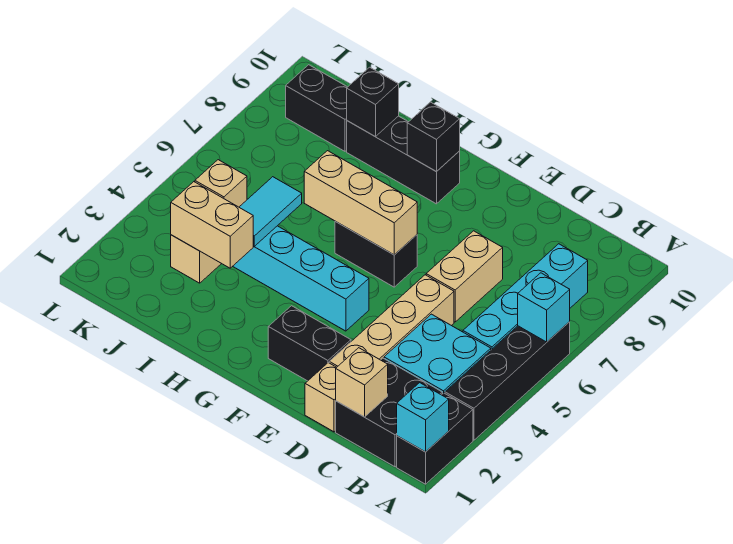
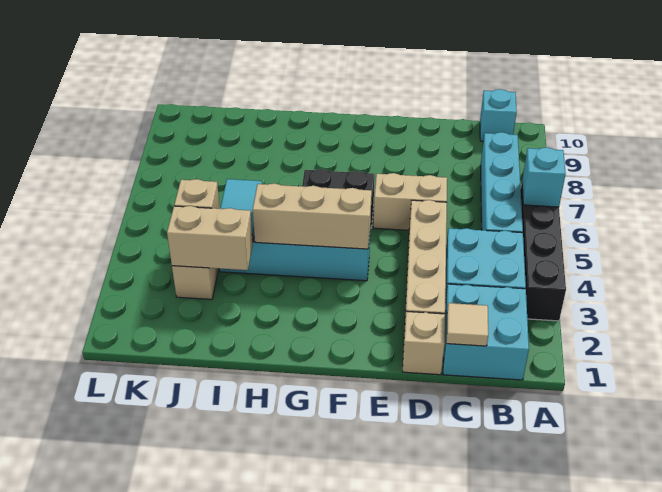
black 1x2 brick [397,393,473,484] -> none
cyan 1x1 brick [397,383,449,452] -> cyan 1x1 brick moved to [480,89,517,141]
black 2x2 brick [336,358,442,467] -> cyan 2x2 brick [443,284,529,380]
tan 1x1 brick [336,348,388,417] -> tan 1x1 tile [447,303,488,346]
tan 1x2 brick [426,231,503,322] -> tan 1x2 brick turned to [373,173,447,230]
black 1x2 brick [268,306,351,381] -> none
tan 1x3 brick [304,151,417,255] -> tan 1x3 brick moved to [253,183,372,249]
black 1x3 brick [347,116,460,204] -> none
black 1x1 brick [407,102,460,172] -> none
black 1x1 brick [347,67,399,137] -> none
black 1x2 brick [286,65,347,151] -> none

